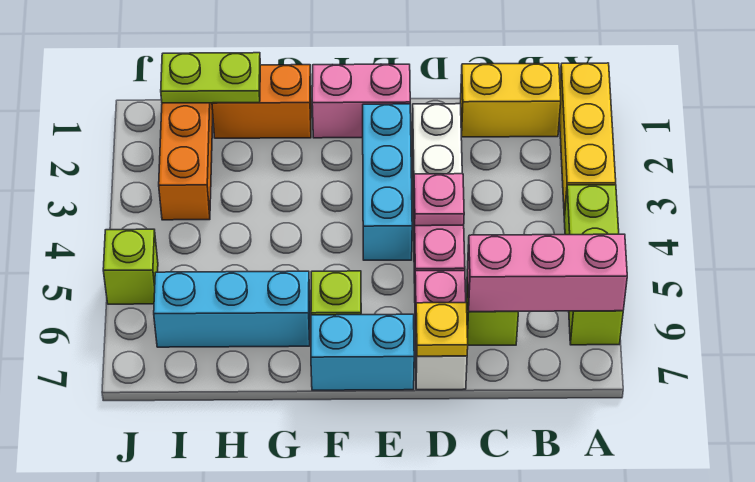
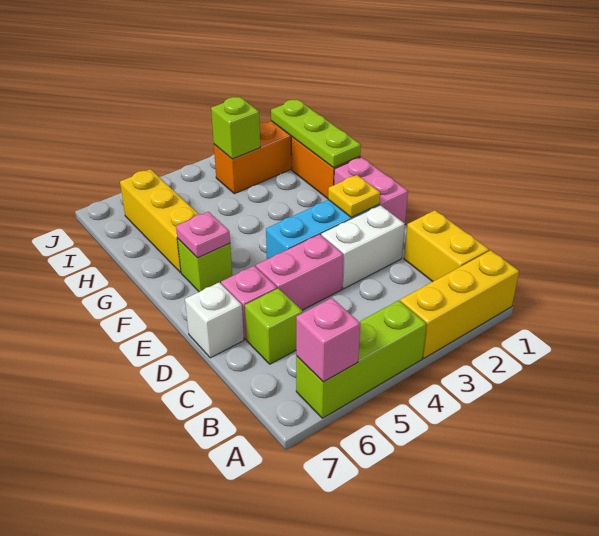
pink 1x3 brick [467,234,627,312] -> pink 1x1 brick [296,298,360,382]
pink 1x1 plate [414,174,464,226] -> pink 1x1 plate moved to [176,212,230,258]
yellow 1x1 plate [416,303,468,356] -> yellow 1x1 plate moved to [328,175,380,217]
cyan 1x2 brick [311,314,414,390] -> none
cyan 1x3 brick [154,271,310,347] -> yellow 1x3 brick [120,169,199,273]
lime 1x2 plate [161,53,260,103] -> lime 1x3 plate [271,99,361,168]
lime 1x1 brick [103,229,158,304] -> lime 1x1 brick moved to [211,97,260,159]

